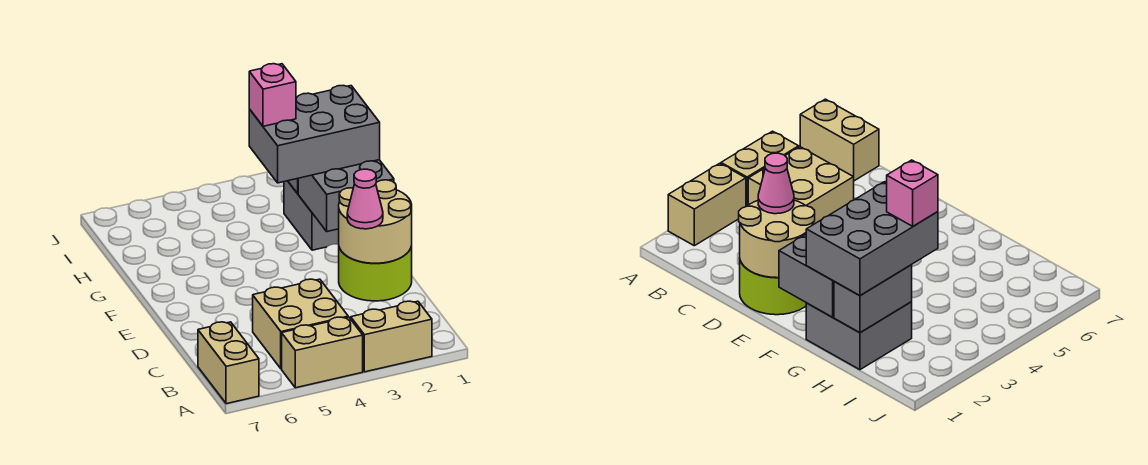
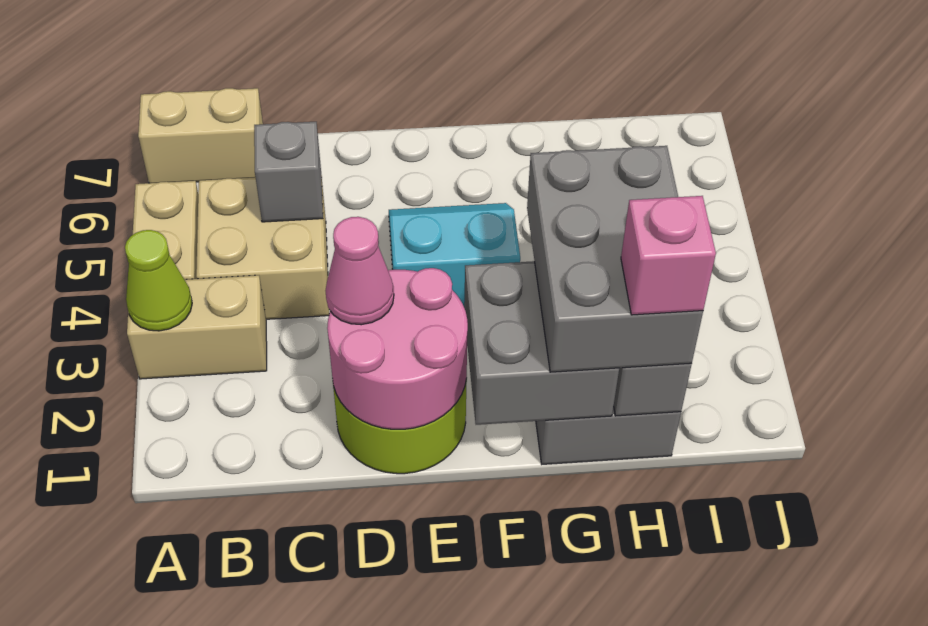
tan 1x2 brick [351,301,432,372] -> tan 1x2 brick turned to [127,275,267,379]
none -> lime 1x1 cone [125,230,192,331]
none -> grey 1x1 brick [254,122,323,222]
tan 2x2 round brick [339,180,412,263] -> pink 2x2 round brick [327,268,468,429]
none -> cyan 2x2 slope [389,203,520,306]
pink 1x1 brick [249,64,296,126] -> pink 1x1 brick moved to [621,196,716,315]

